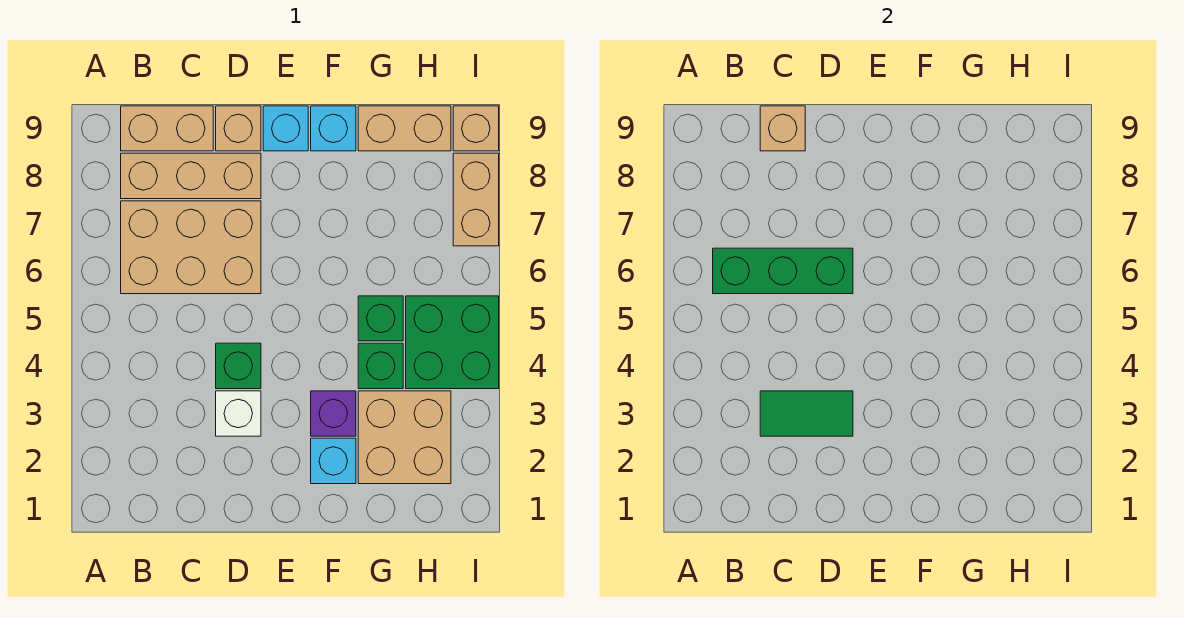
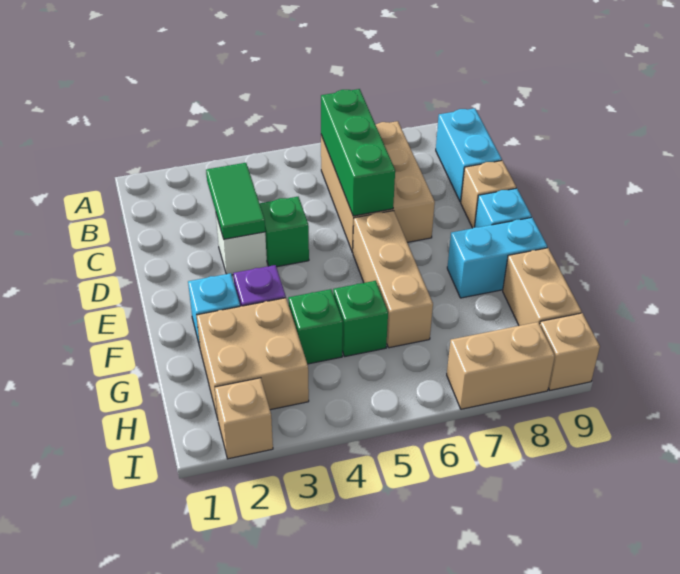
tan 1x3 brick [121,153,261,199] -> tan 1x3 brick moved to [353,211,433,348]
tan 1x2 brick [121,106,213,151] -> cyan 1x2 brick [436,108,502,202]
tan 1x1 brick [760,106,805,151] -> tan 1x1 brick moved to [215,378,273,459]
cyan 1x1 brick [311,106,356,151] -> cyan 1x2 brick [447,217,547,298]
green 2x2 brick [406,296,499,389] -> none

